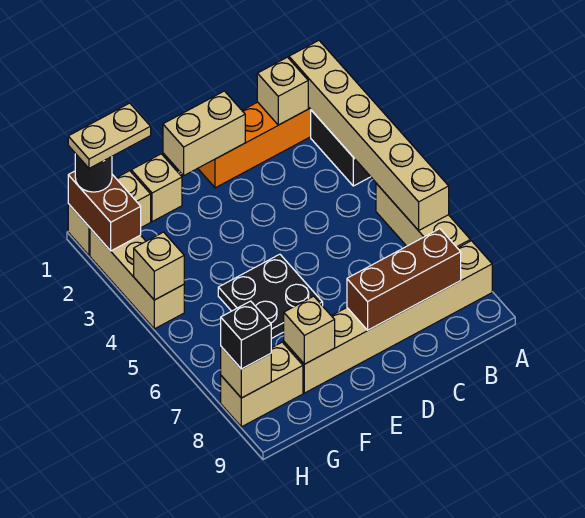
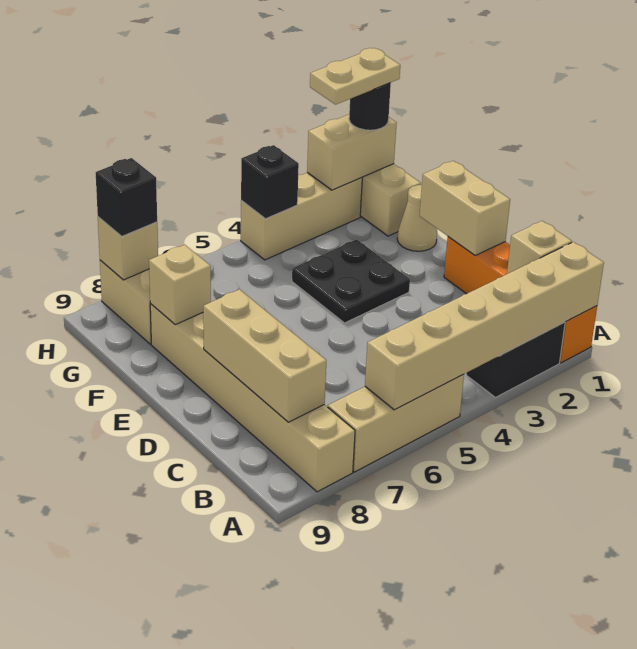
brown 1x3 brick [347,229,461,330] -> tan 1x3 brick [203,289,326,422]
black 2x2 plate [218,254,323,339] -> black 2x2 plate moved to [292,239,410,323]
tan 1x1 brick [131,154,182,222] -> tan 1x1 cone [397,185,437,251]
tan 1x2 plate [68,103,151,168] -> tan 1x2 plate turned to [310,48,400,105]
brown 1x2 brick [68,171,141,251] -> tan 1x2 brick [307,115,397,190]
tan 1x1 brick [134,232,184,300] -> black 1x1 brick [241,145,299,219]

